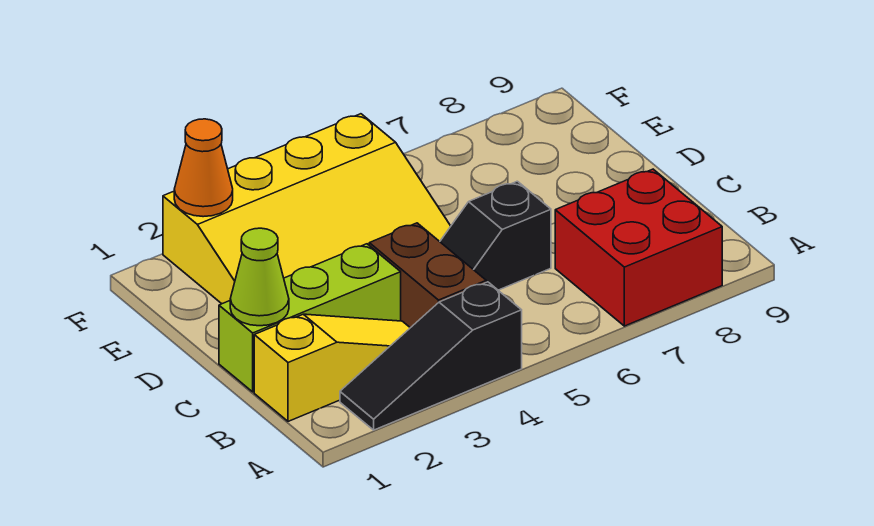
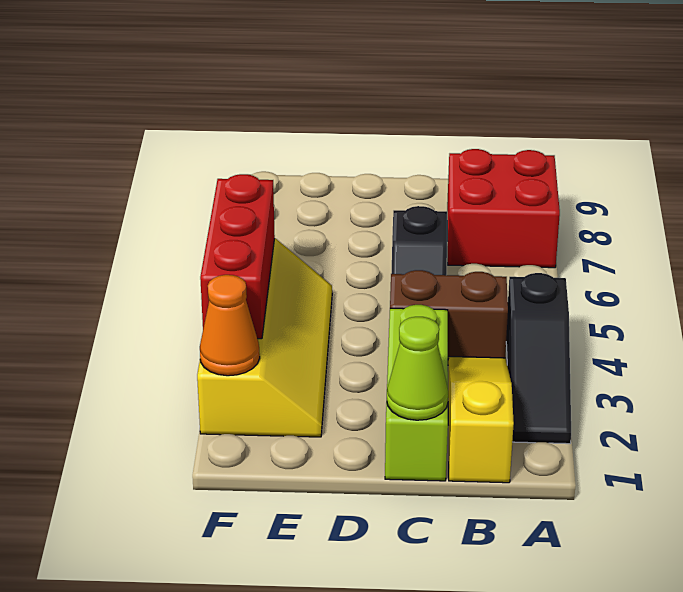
yellow 3x4 slope [163,114,451,304] -> yellow 2x4 slope [197,239,332,437]
none -> red 1x3 brick [200,174,275,339]

